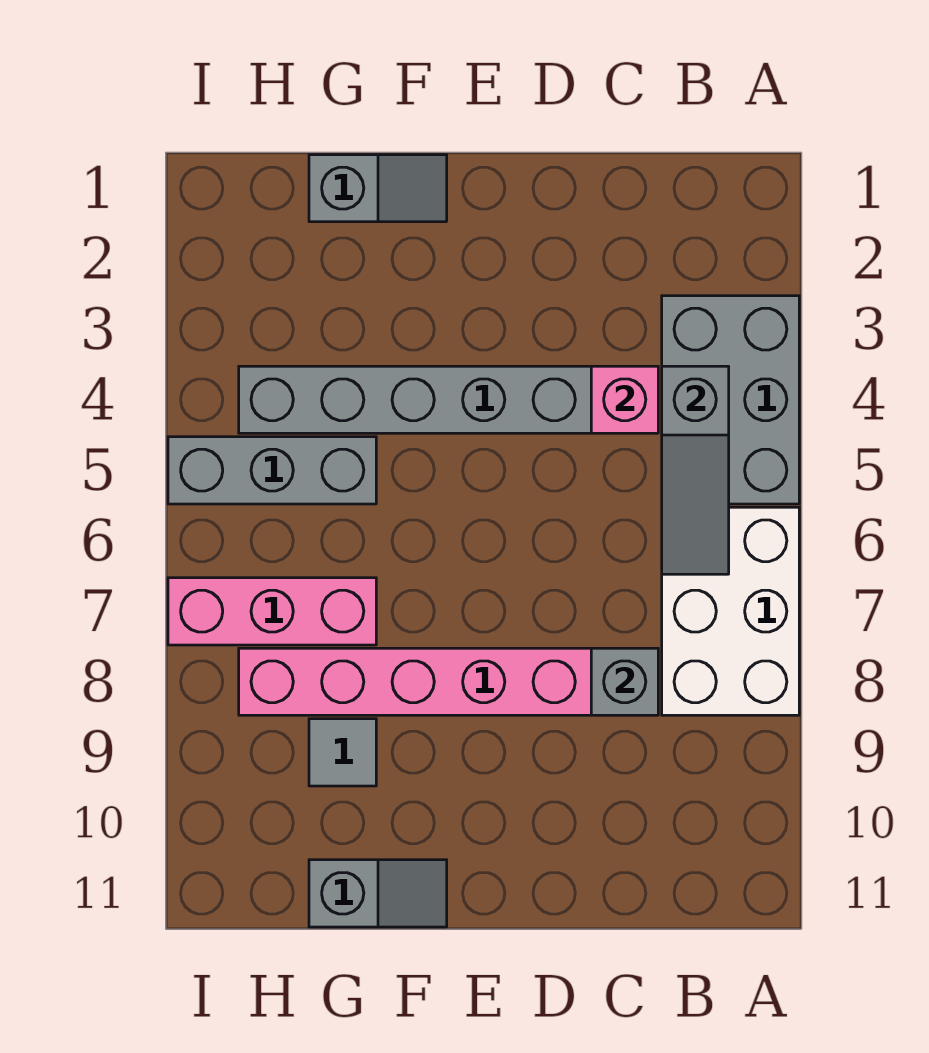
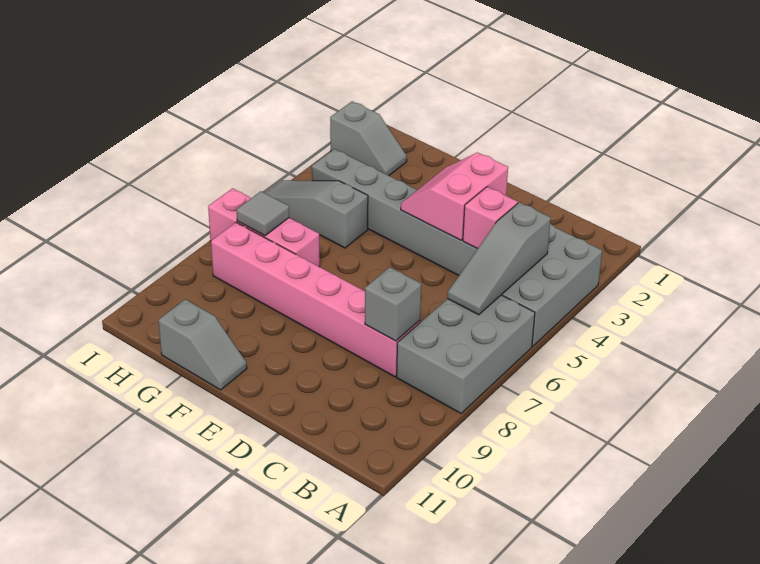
white 2x3 brick [662,507,799,715] -> grey 2x3 brick [397,295,535,413]
none -> pink 2x2 slope [401,153,508,240]
grey 1x2 slope [309,155,447,222] -> grey 1x2 slope moved to [330,101,407,176]
grey 1x3 brick [168,437,376,504] -> grey 1x3 slope [266,180,368,248]
grey 1x1 tile [309,719,376,786] -> grey 1x1 tile moved to [236,191,289,236]

